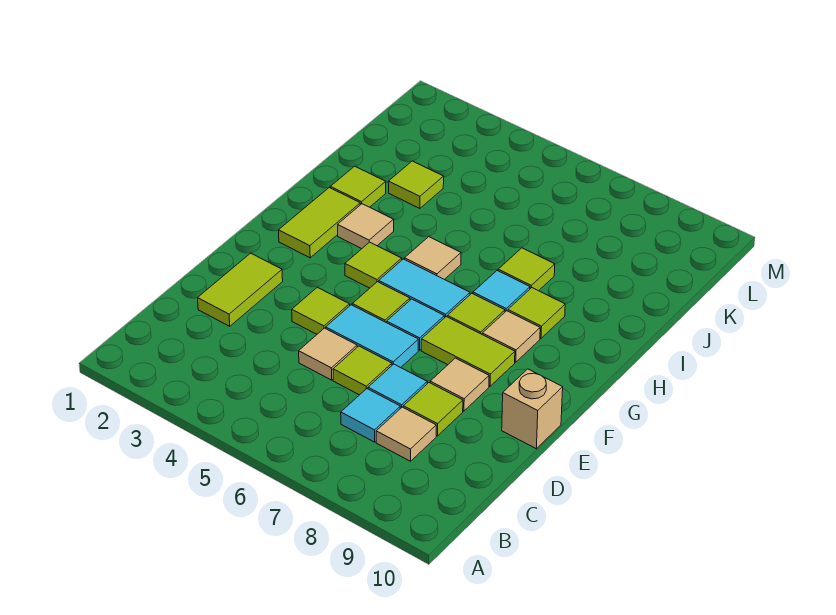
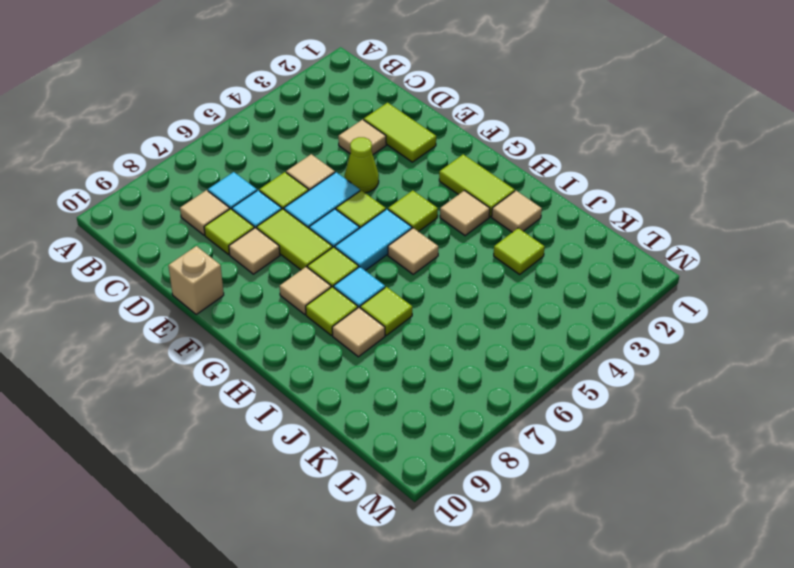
none -> tan 1x1 tile [338,120,386,154]
lime 1x1 tile [292,287,350,334] -> lime 1x1 cone [345,137,379,193]
lime 1x2 tile [421,317,515,386] -> lime 1x2 tile turned to [257,209,332,270]
lime 1x1 tile [330,166,386,207] -> tan 1x1 tile [492,191,542,232]
none -> tan 1x1 tile [332,308,385,357]

